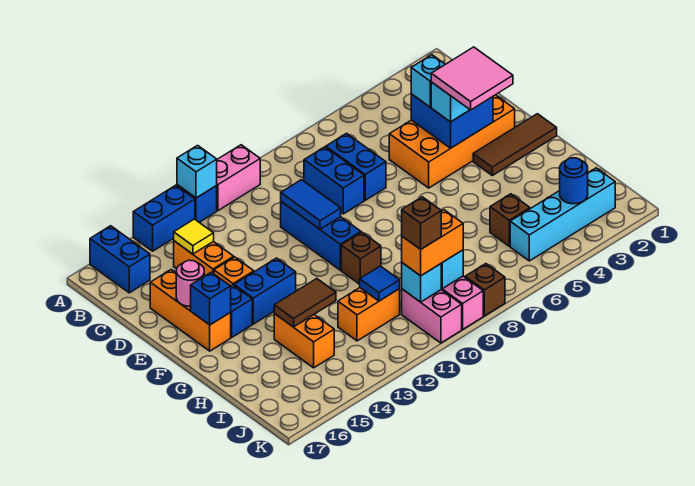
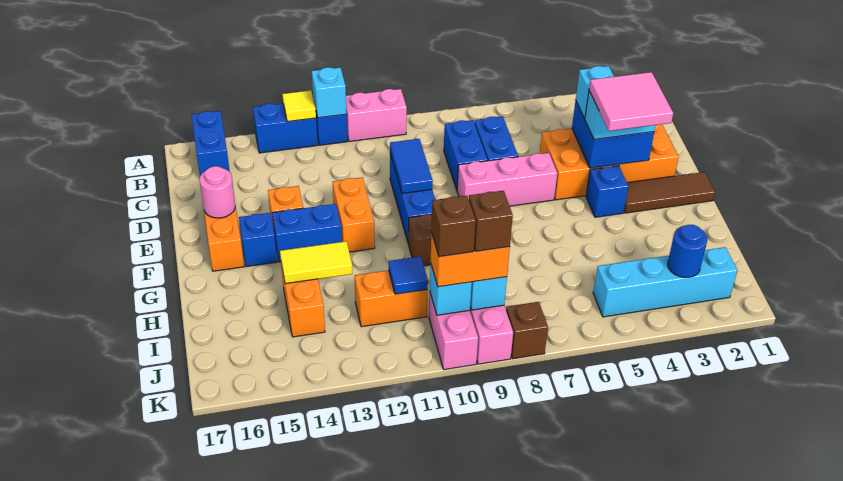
orange 1x2 brick [174,241,234,276] -> orange 1x2 brick moved to [333,177,375,252]
yellow 1x1 tile [174,219,214,254] -> yellow 1x1 tile moved to [282,90,316,122]
none -> pink 1x3 brick [457,153,557,206]
blue 1x1 brick [191,272,231,325] -> blue 1x1 brick moved to [586,166,628,217]
brown 1x2 tile [274,279,336,327] -> yellow 1x2 tile [280,241,353,284]
brown 1x1 brick [490,194,530,246] -> brown 1x1 brick moved to [469,191,513,251]

